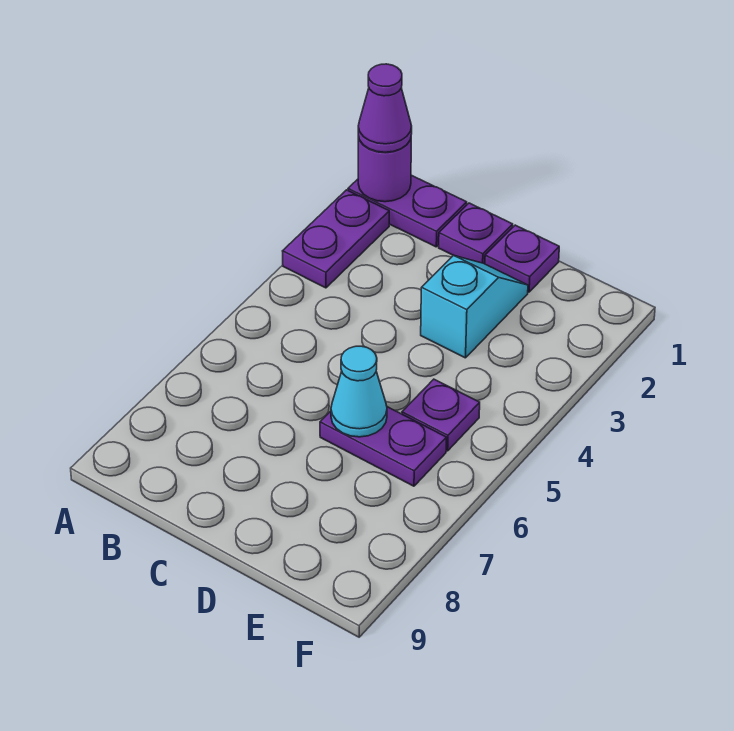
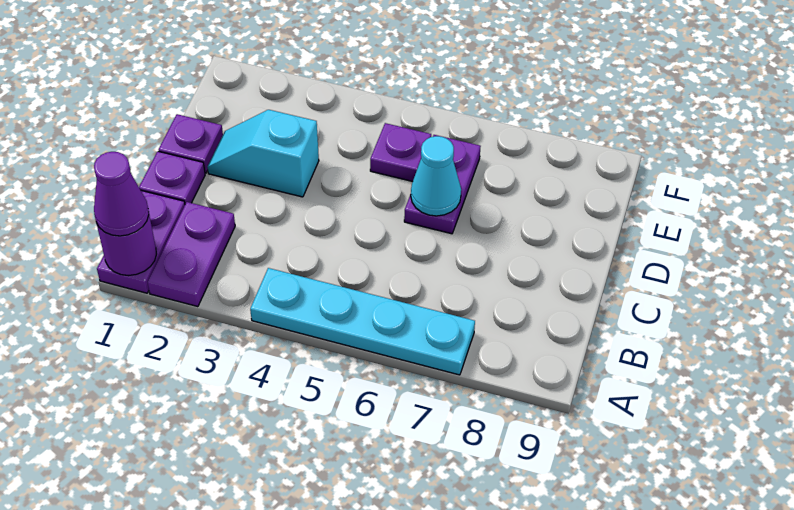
purple 1x2 plate [283,190,389,288] -> purple 1x2 plate turned to [147,202,235,307]
none -> cyan 1x4 plate [250,268,475,375]

